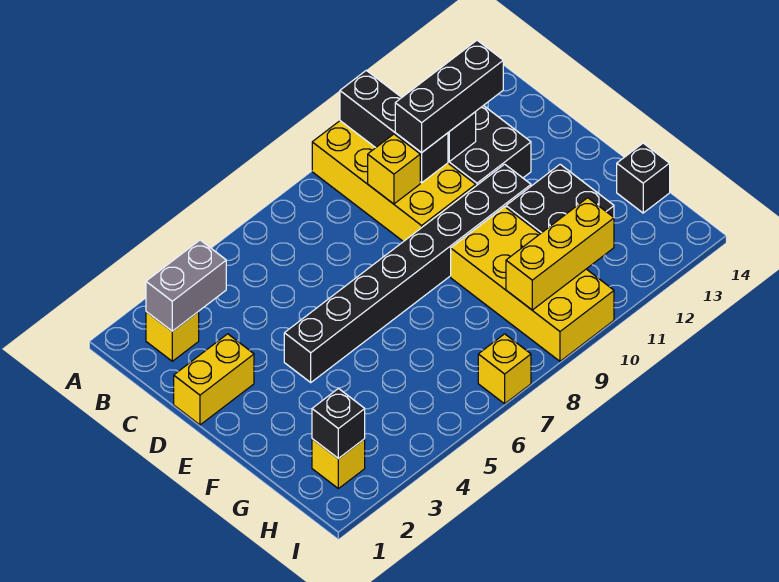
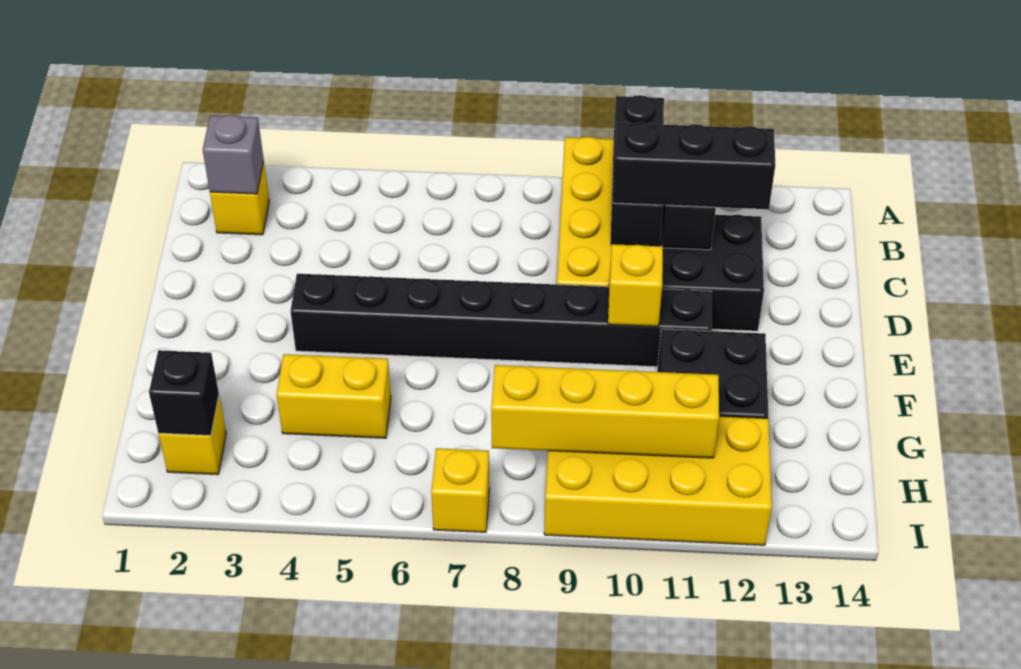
grey 1x2 brick [146,240,226,331] -> grey 1x1 brick [203,115,264,194]
yellow 1x1 brick [368,134,420,204] -> yellow 1x1 brick moved to [608,244,663,326]
yellow 1x2 brick [174,334,254,425] -> yellow 1x2 brick moved to [277,354,391,438]
yellow 2x4 brick [451,207,614,361] -> yellow 2x4 brick turned to [544,416,772,545]
black 1x1 brick [617,143,670,213] -> none
yellow 1x3 brick [506,198,614,310] -> yellow 1x4 brick [491,365,719,458]

